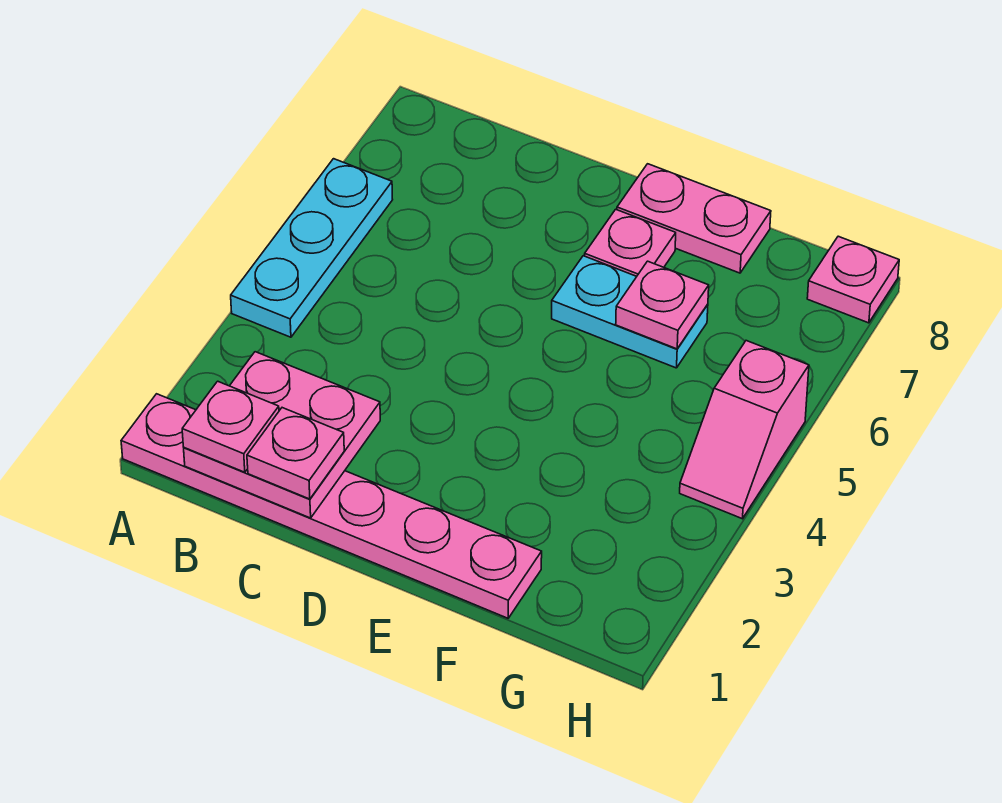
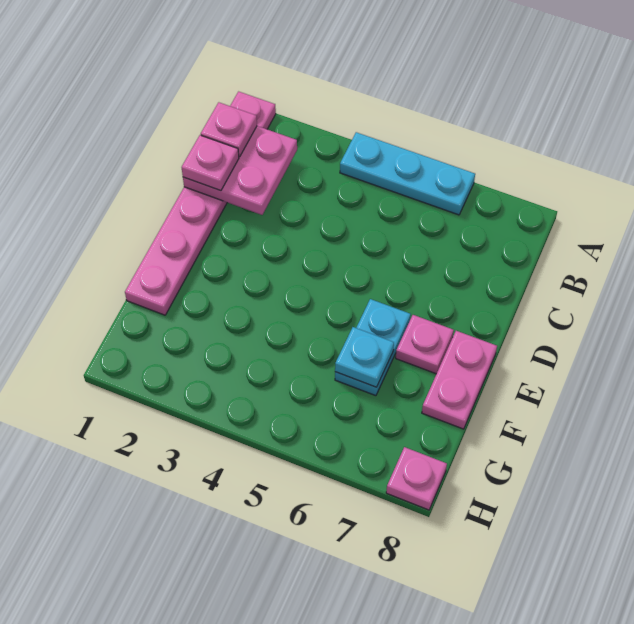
pink 1x1 plate [616,261,709,349] -> cyan 1x1 plate [335,327,394,387]
pink 1x2 slope [680,341,809,519] -> none

